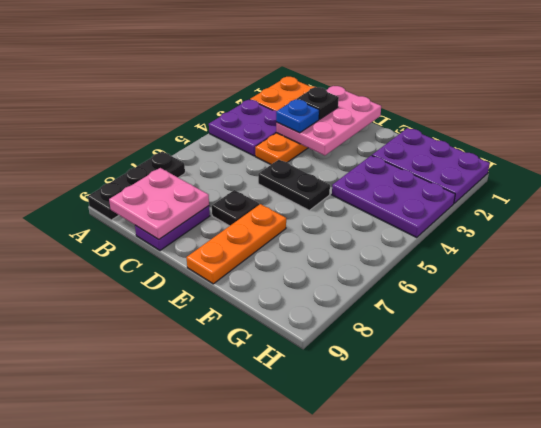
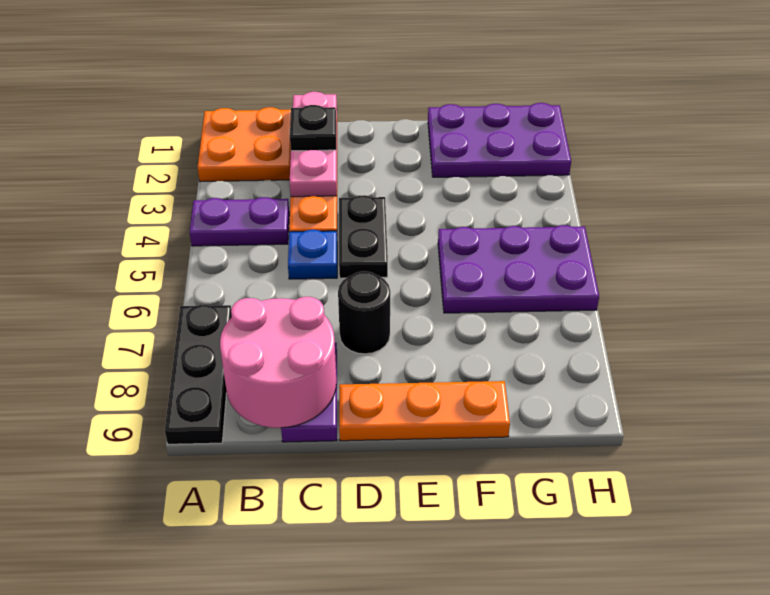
purple 2x2 plate [209,100,277,156] -> purple 1x2 plate [190,197,289,246]
pink 2x2 plate [109,168,209,239] -> pink 2x2 round brick [220,297,336,428]
pink 2x3 plate [276,86,381,156] -> pink 1x3 plate [290,92,337,197]
blue 1x1 plate [276,99,319,133] -> blue 1x1 plate moved to [288,230,337,279]
black 1x2 plate [258,160,330,210] -> black 1x2 plate turned to [339,195,388,278]
black 1x1 plate [212,190,259,226] -> black 1x1 round brick [338,271,390,354]
orange 1x3 plate [186,204,286,284] -> orange 1x3 plate turned to [339,381,510,441]
purple 2x3 plate [332,155,455,237] -> purple 2x3 plate moved to [438,225,599,313]

